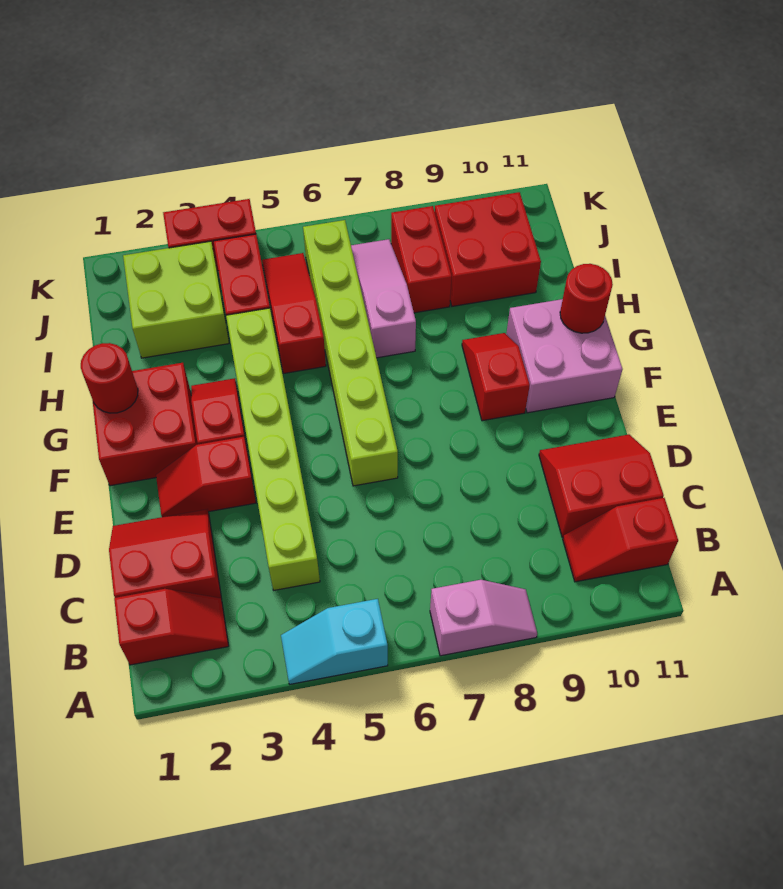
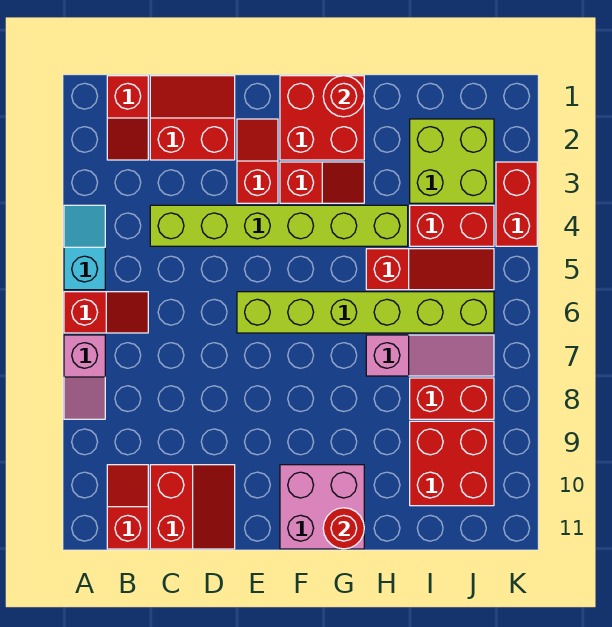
red 2x2 slope [109,509,221,598] -> red 2x2 slope turned to [150,76,235,160]
red 1x2 slope [462,333,530,421] -> red 1x2 slope moved to [64,292,148,333]

